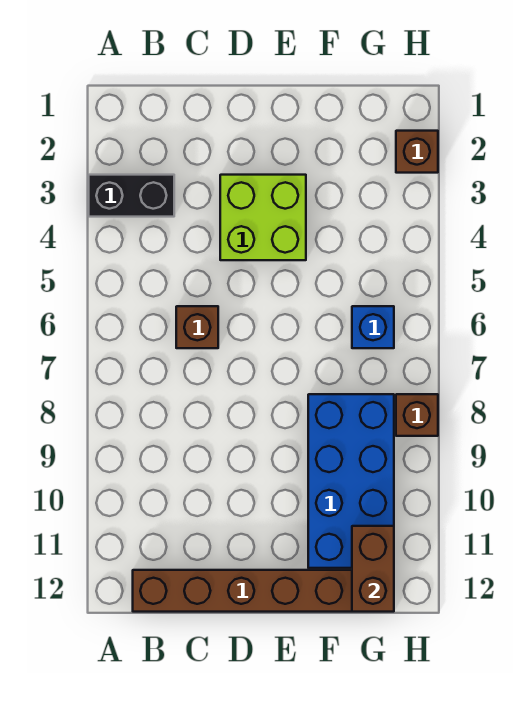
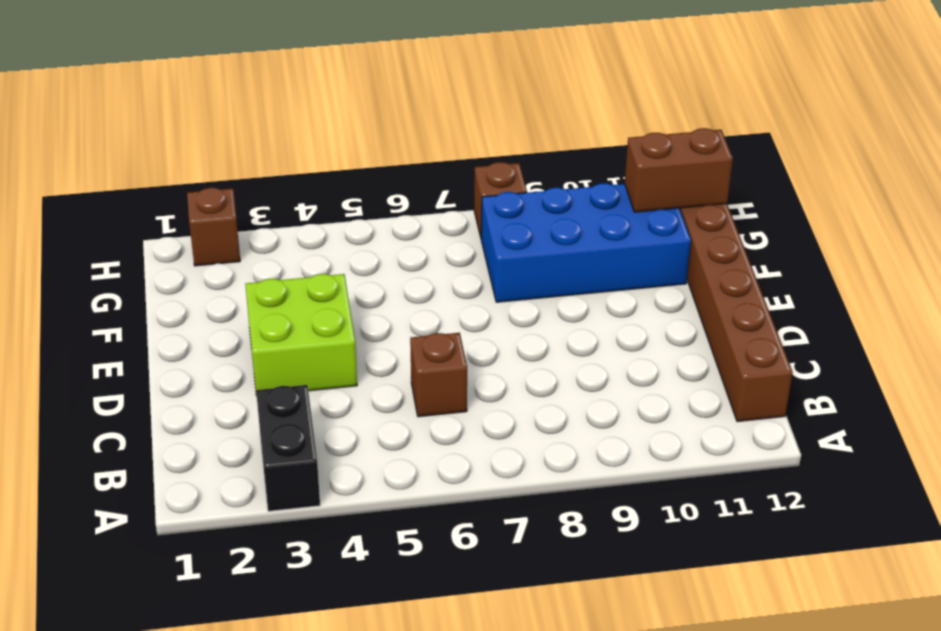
blue 1x1 brick [352,306,394,348] -> none

